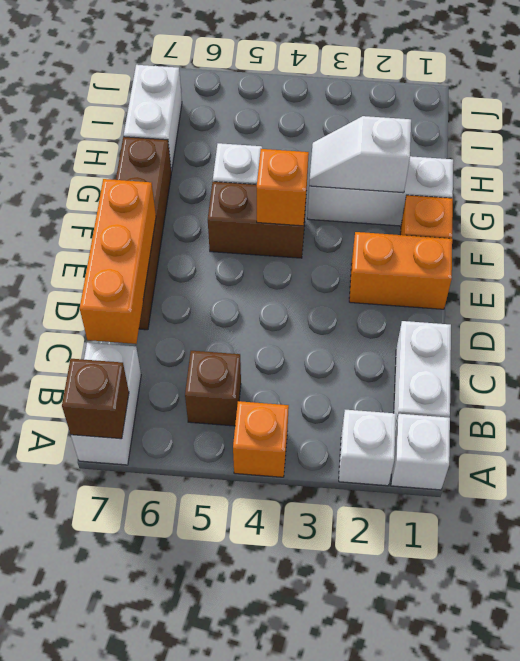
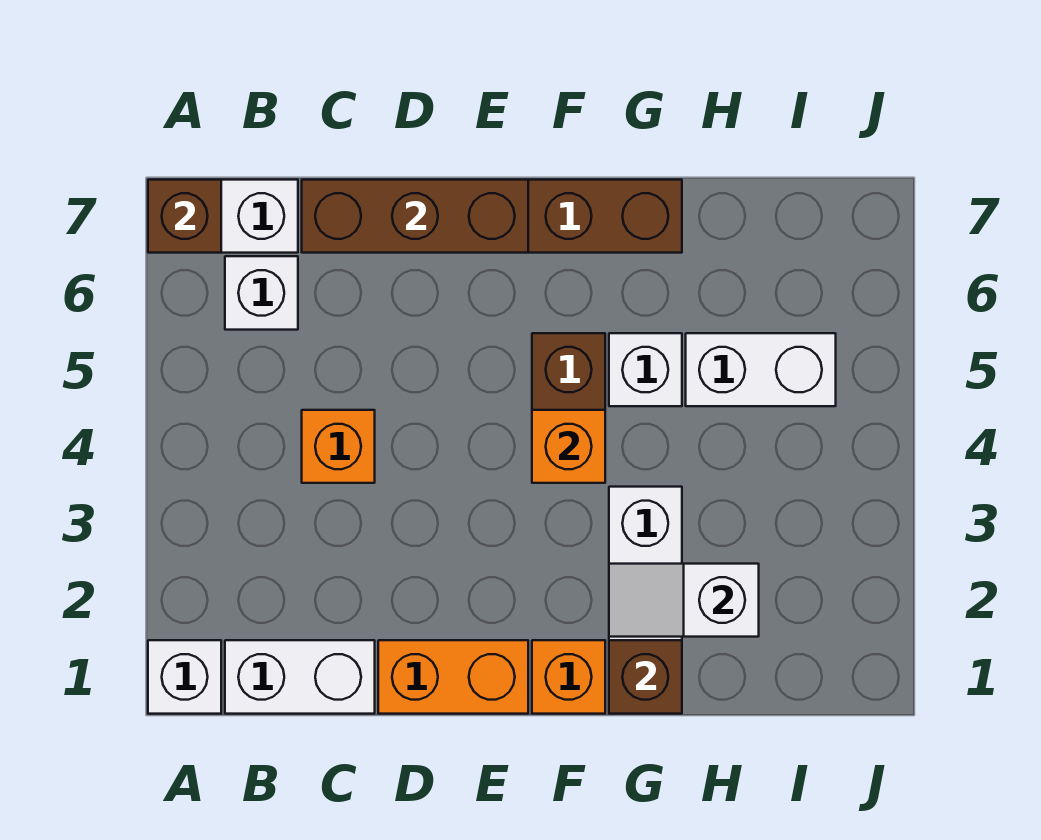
white 1x1 brick [339,410,396,486] -> white 1x1 brick moved to [225,256,298,330]
orange 1x1 brick [233,401,289,477] -> orange 1x1 brick moved to [302,410,375,483]
brown 1x1 brick [185,351,241,426] -> brown 1x1 brick moved to [609,640,682,714]
orange 1x3 brick [80,179,156,344] -> brown 1x3 brick [302,180,528,253]
orange 1x2 brick [349,232,452,309] -> orange 1x2 brick turned to [378,640,528,714]
white 1x2 slope [309,116,411,193] -> white 1x2 slope turned to [609,564,759,637]
white 1x2 brick [124,65,182,172] -> white 1x2 brick moved to [686,333,836,406]

